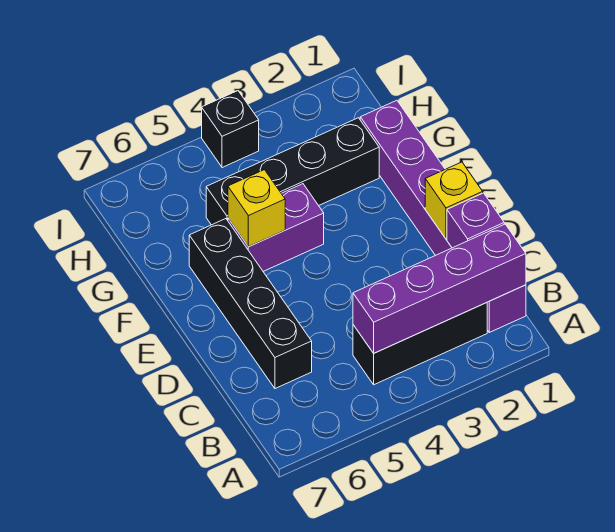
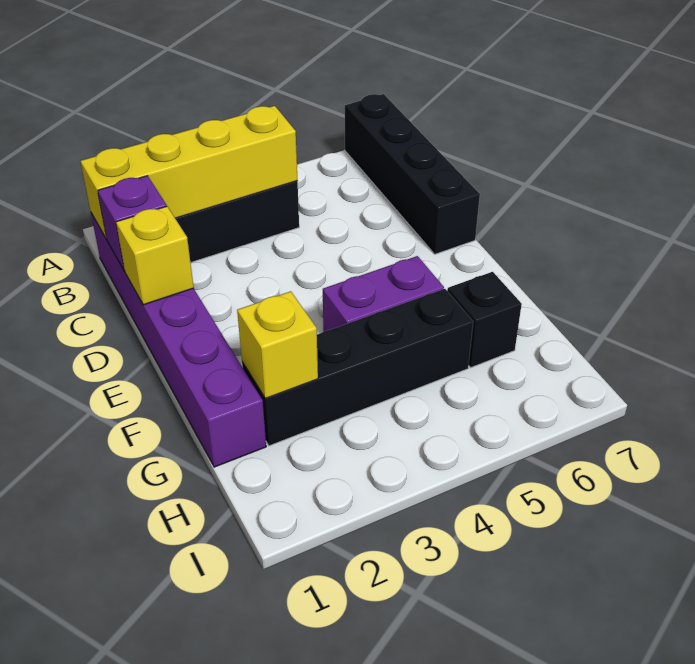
purple 1x4 brick [353,224,526,353] -> yellow 1x4 brick [81,106,298,239]
black 1x4 brick [189,219,312,389] -> black 1x4 brick moved to [345,94,480,254]
yellow 1x1 brick [228,170,285,247] -> yellow 1x1 brick moved to [237,291,318,398]
black 1x1 brick [202,91,259,168] -> black 1x1 brick moved to [447,272,522,368]

